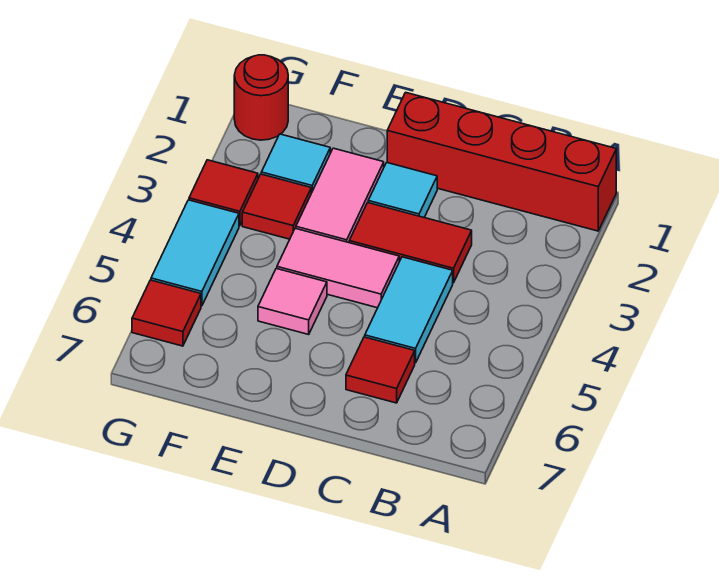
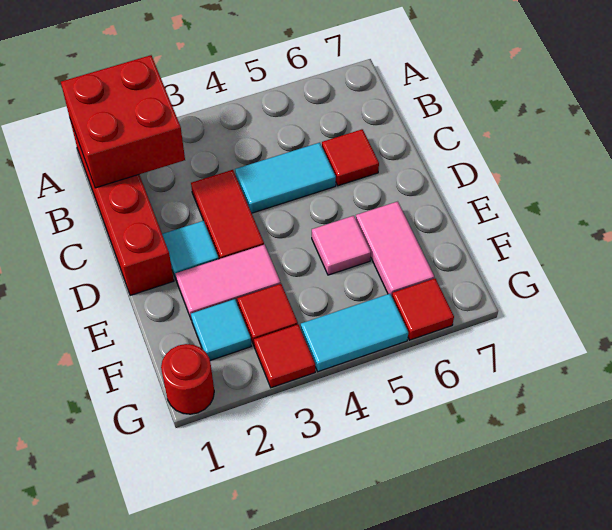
none -> red 2x2 brick [61,55,185,188]
pink 1x2 tile [277,228,399,308] -> pink 1x2 tile moved to [356,201,434,296]

